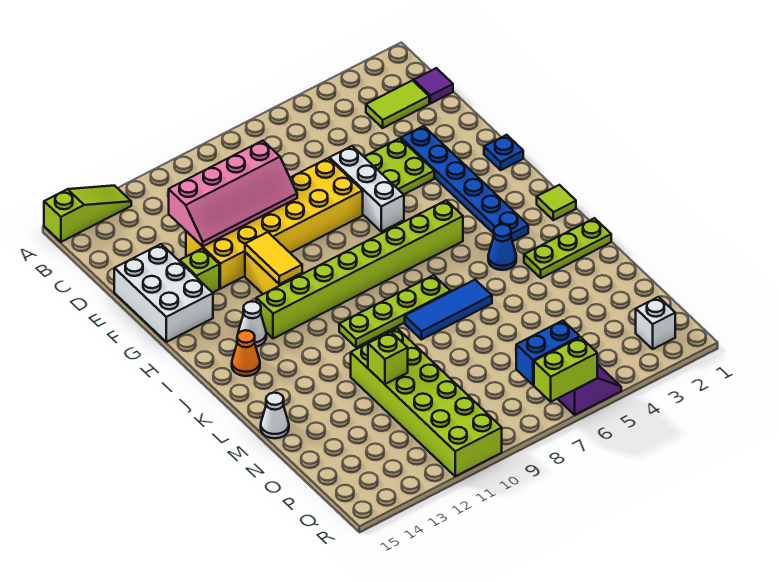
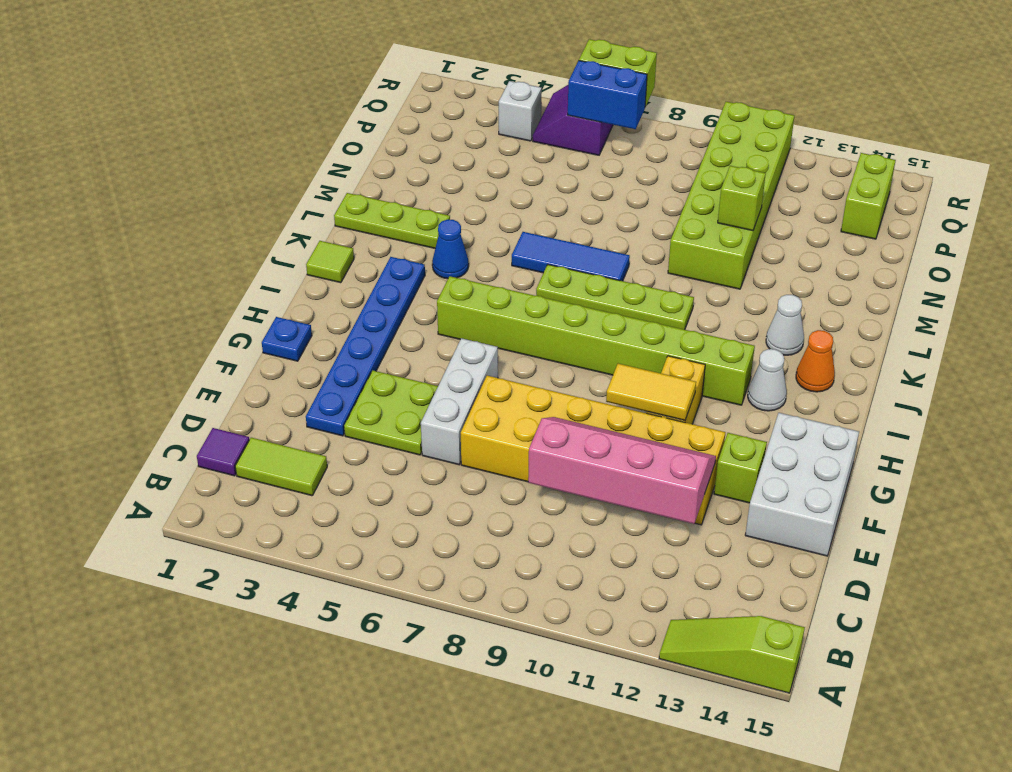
yellow 1x2 tile [245,232,302,284] -> yellow 1x2 tile turned to [606,364,696,421]
white 1x1 cone [261,393,289,438] -> white 1x1 cone moved to [766,295,804,355]
none -> lime 1x2 brick [841,153,896,239]
white 1x1 brick [636,297,675,349] -> white 1x1 brick moved to [499,81,542,141]

